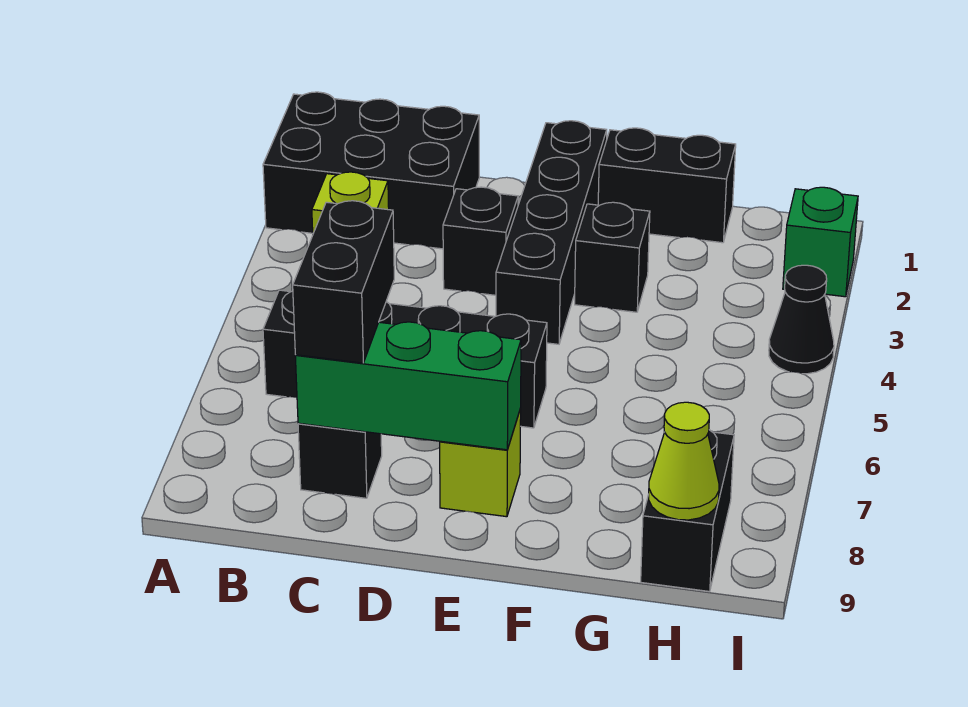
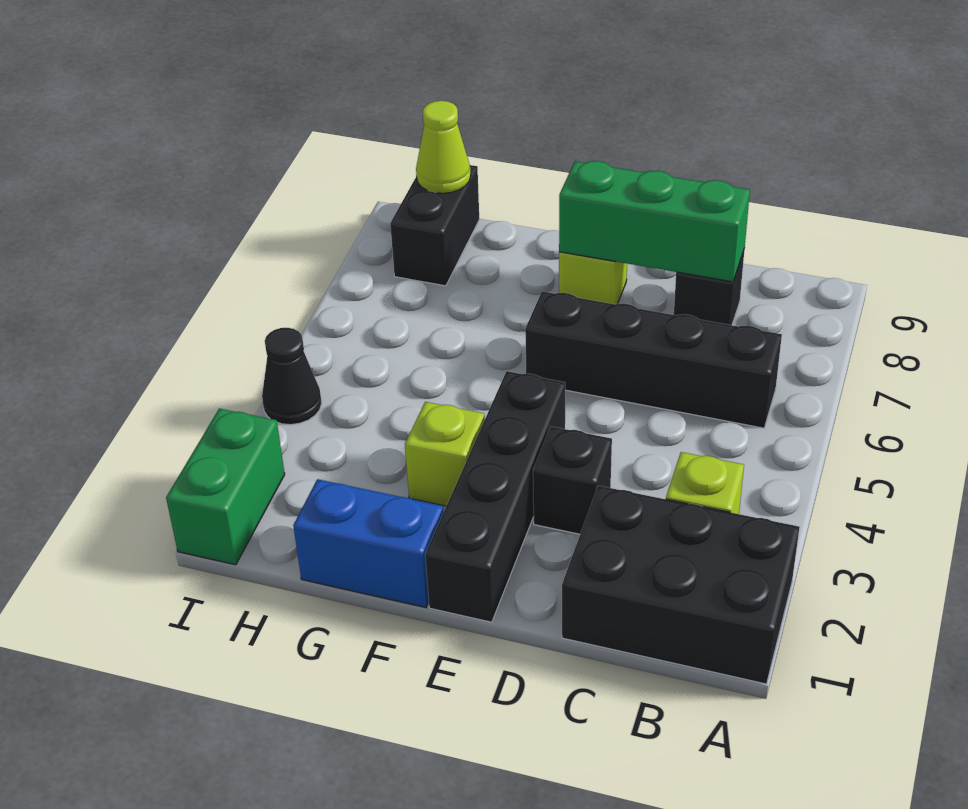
black 1x2 brick [293,201,394,363] -> none
black 1x2 brick [598,128,736,243] -> blue 1x2 brick [293,479,444,607]
black 1x1 brick [575,202,650,312] -> lime 1x1 brick [405,402,485,506]
green 1x1 brick [783,187,858,297] -> green 1x2 brick [166,408,285,565]

